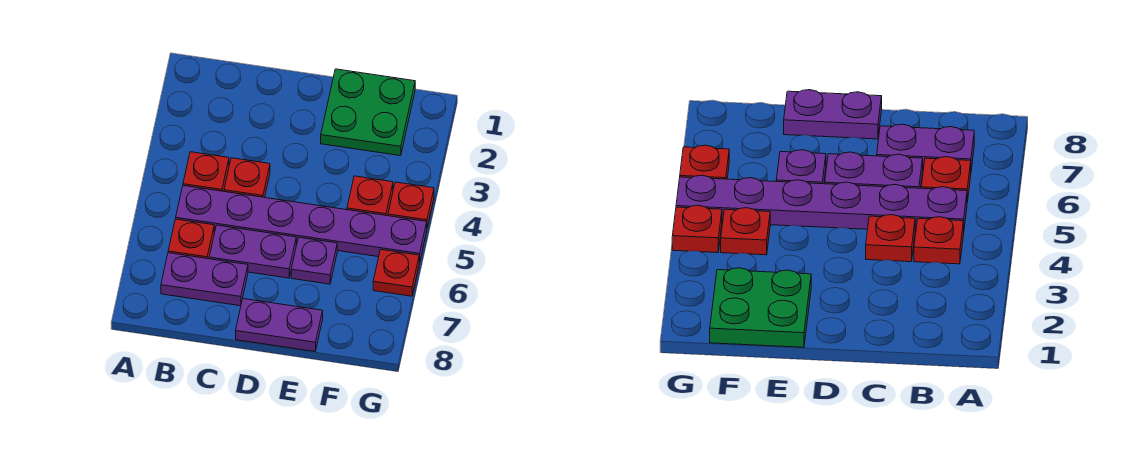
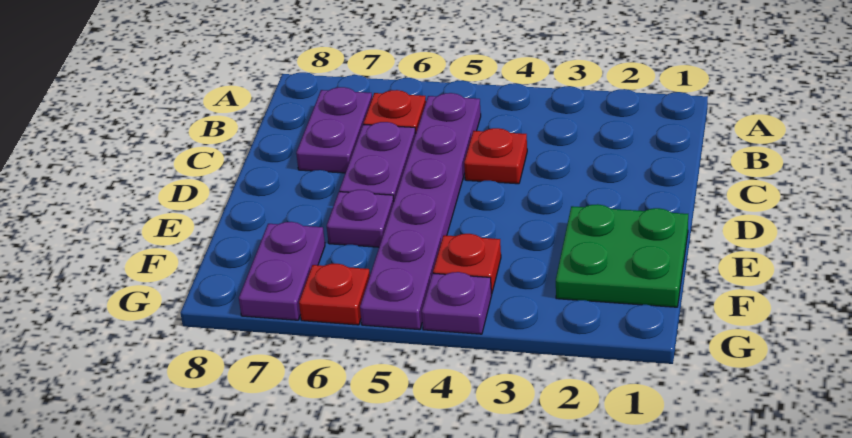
red 1x1 plate [183,152,229,191] -> none
purple 1x2 plate [236,299,323,351] -> purple 1x2 plate moved to [239,222,325,320]
red 1x1 plate [388,182,434,227] -> purple 1x1 plate [422,272,492,334]

